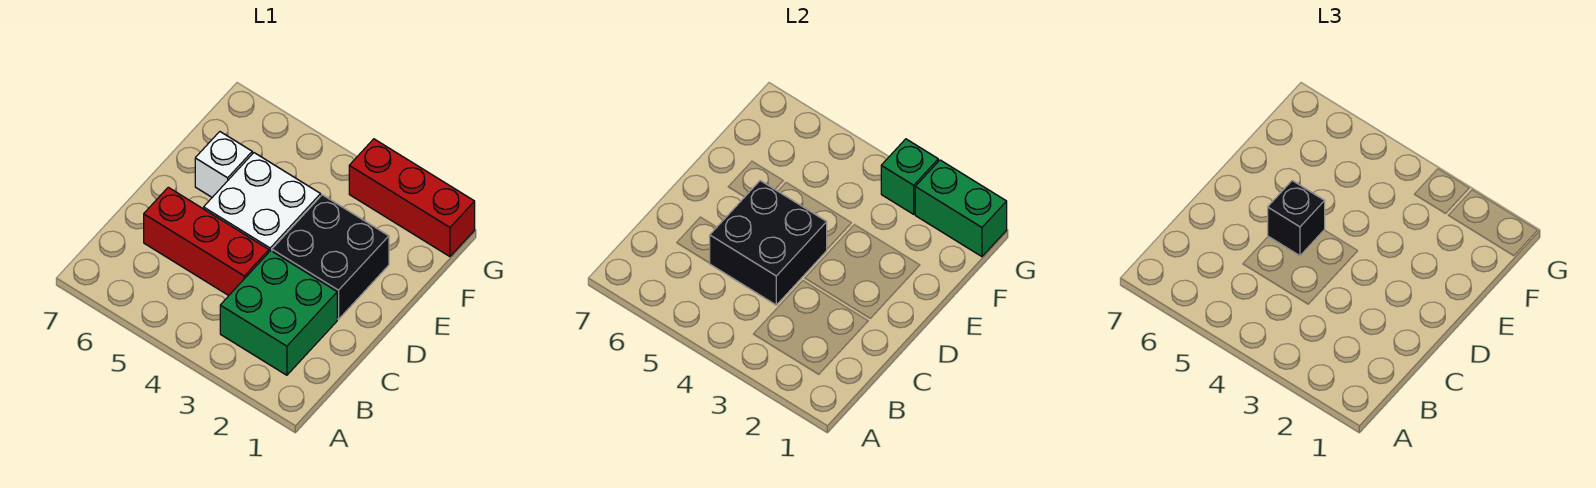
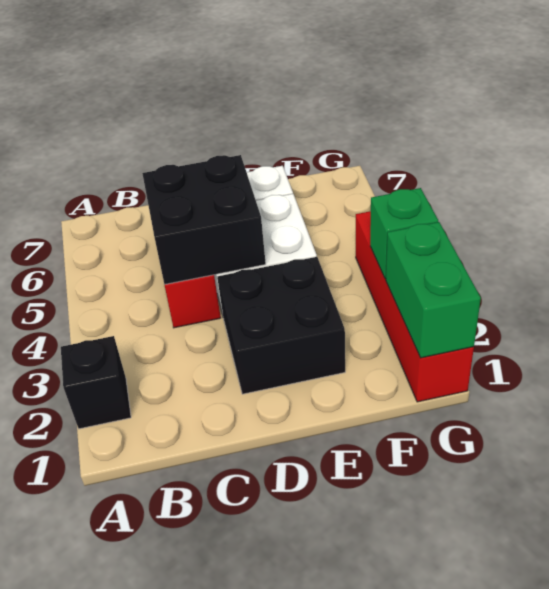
green 2x2 brick [220,251,337,375] -> none
black 1x1 brick [1268,181,1325,256] -> black 1x1 brick moved to [61,336,131,429]
red 1x3 brick [349,139,475,257] -> red 1x4 brick [356,211,474,402]

